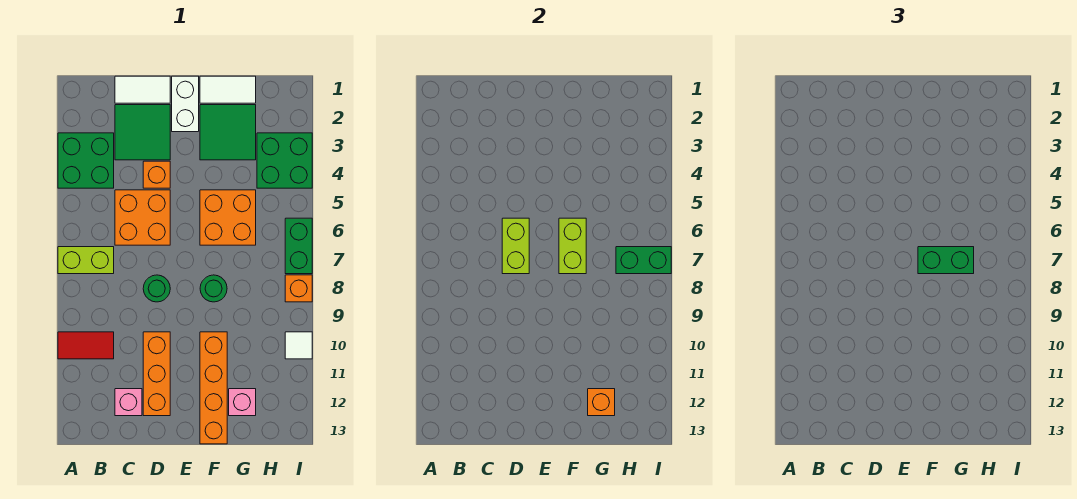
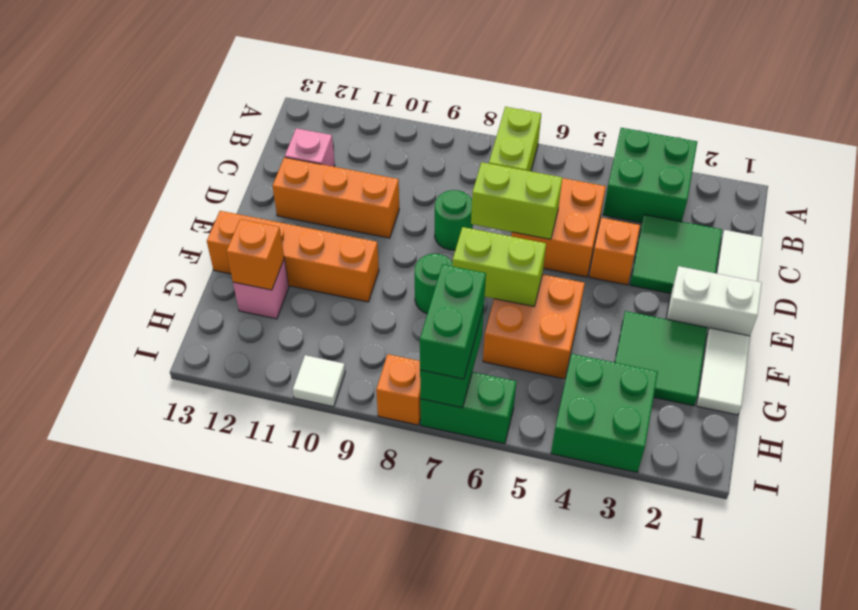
red 1x2 tile [58,332,114,359] -> none
green 1x2 brick [918,247,974,274] -> green 1x2 brick moved to [420,264,486,379]

